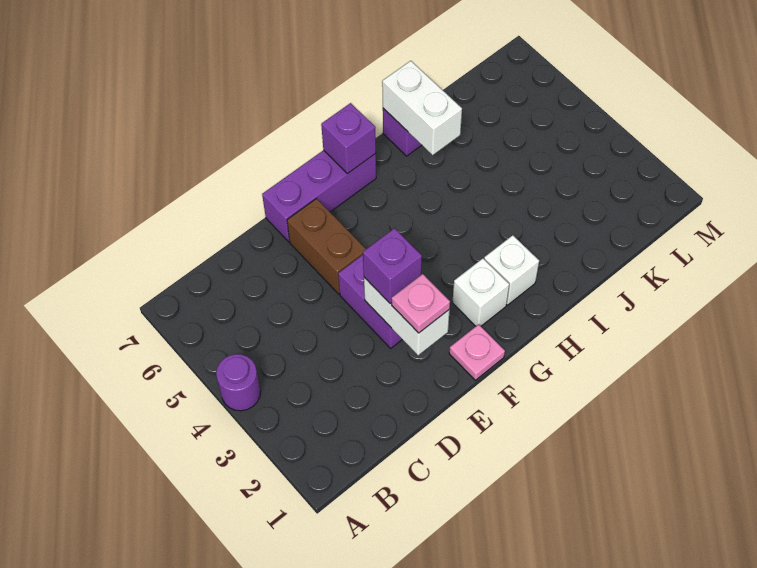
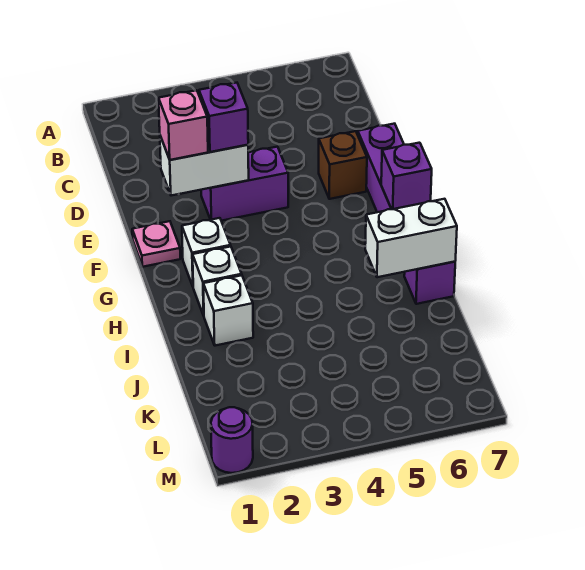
purple 1x1 round brick [216,354,261,411] -> purple 1x1 round brick moved to [211,407,253,473]
pink 1x1 plate [392,274,450,333] -> pink 1x1 brick [159,90,208,160]
brown 1x2 brick [287,199,366,294] -> brown 1x1 brick [319,131,367,199]
none -> white 1x1 brick [203,275,253,346]

